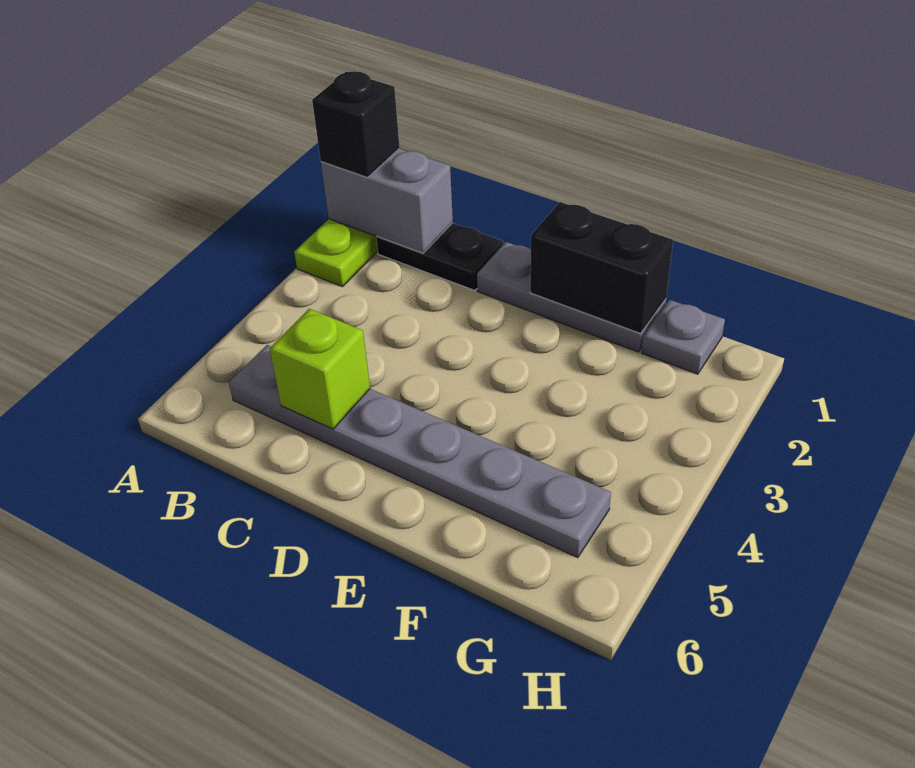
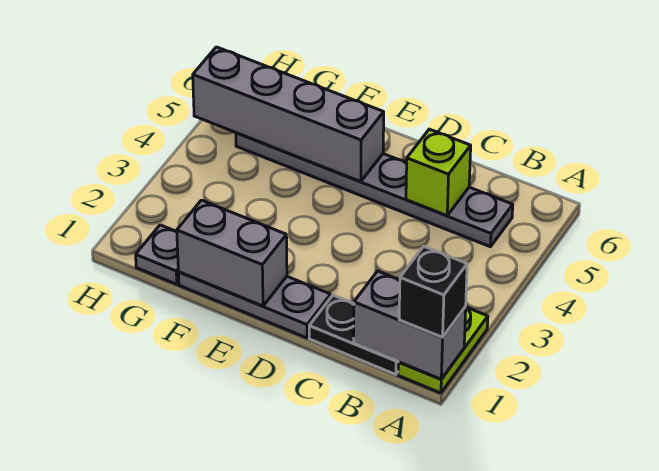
black 1x2 brick [530,202,673,333] -> grey 1x2 brick [177,200,287,306]
none -> grey 1x4 brick [193,47,384,182]

